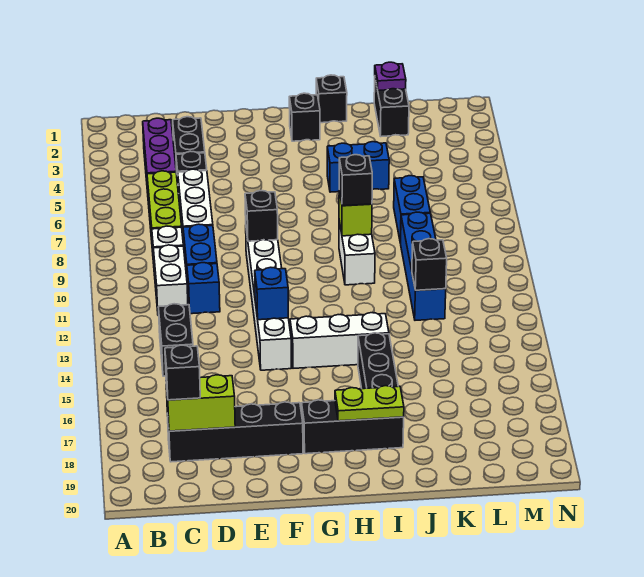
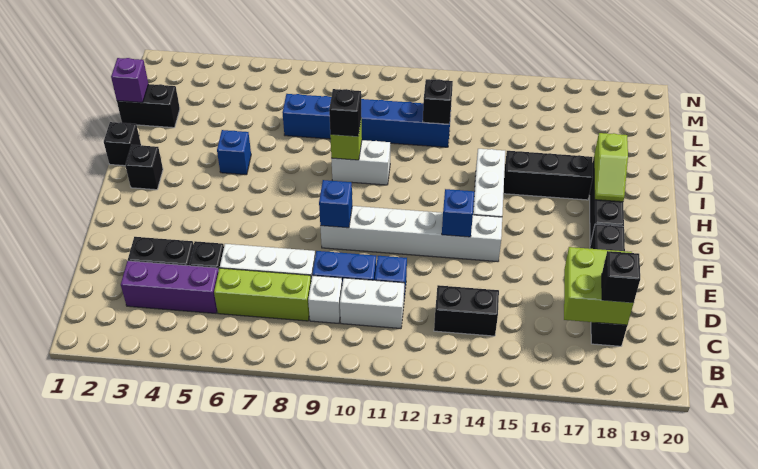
lime 1x2 brick [166,375,235,431] -> lime 2x2 brick [564,247,634,325]
black 1x1 brick [245,191,278,241] -> blue 1x1 brick [319,180,352,228]
lime 1x2 plate [335,386,404,421] -> lime 1x2 slope [594,133,628,202]
blue 1x2 brick [327,142,389,192] -> blue 1x1 brick [217,130,251,175]
purple 1x1 plate [375,62,406,90] -> purple 1x1 brick [111,58,148,103]

